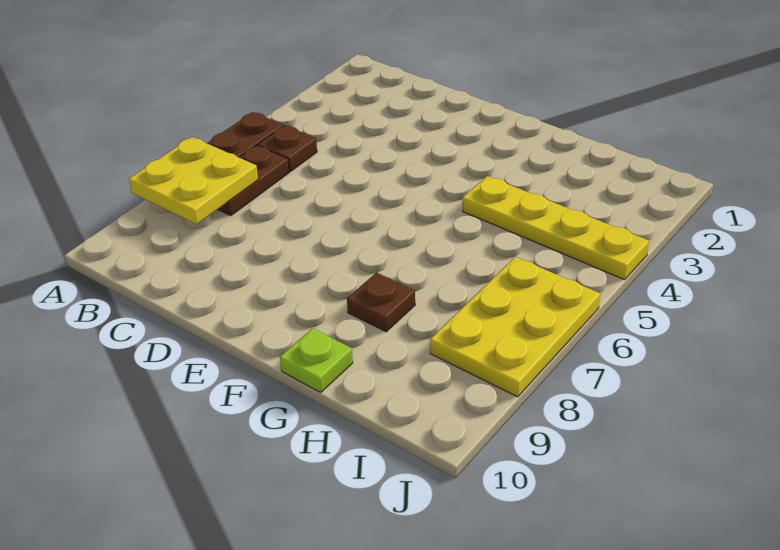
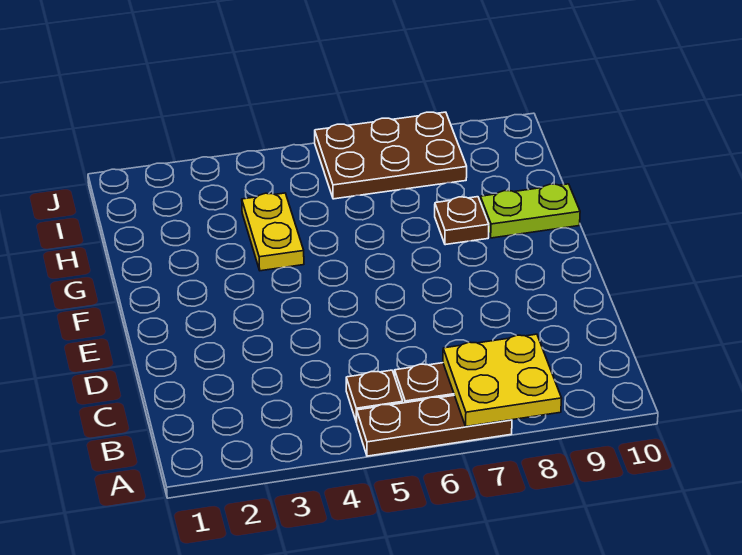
yellow 1x4 plate [463,176,649,280] -> yellow 1x2 plate [242,193,304,271]
lime 1x1 plate [280,328,353,393] -> lime 1x2 plate [480,184,580,238]
yellow 2x3 plate [430,257,600,397] -> brown 2x3 plate [315,112,467,199]

